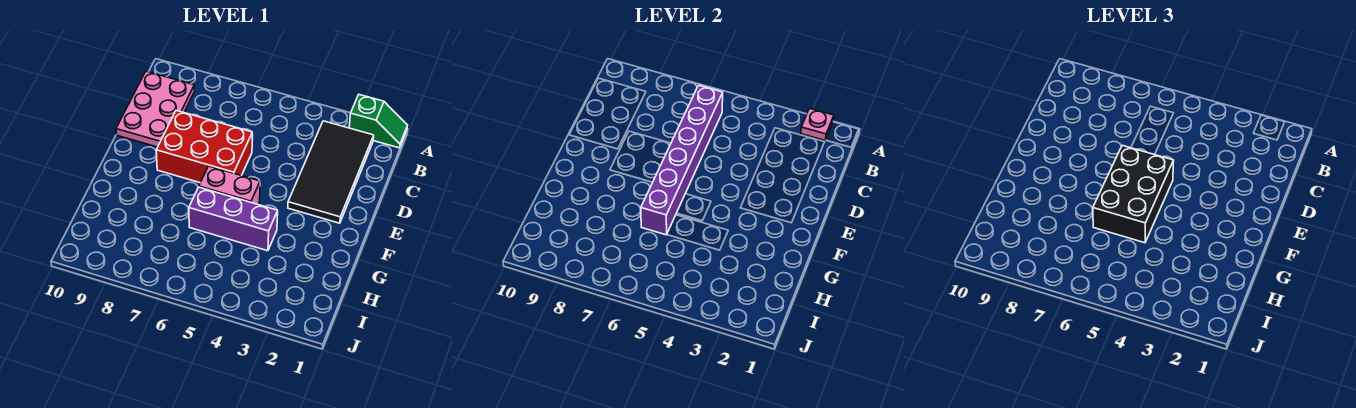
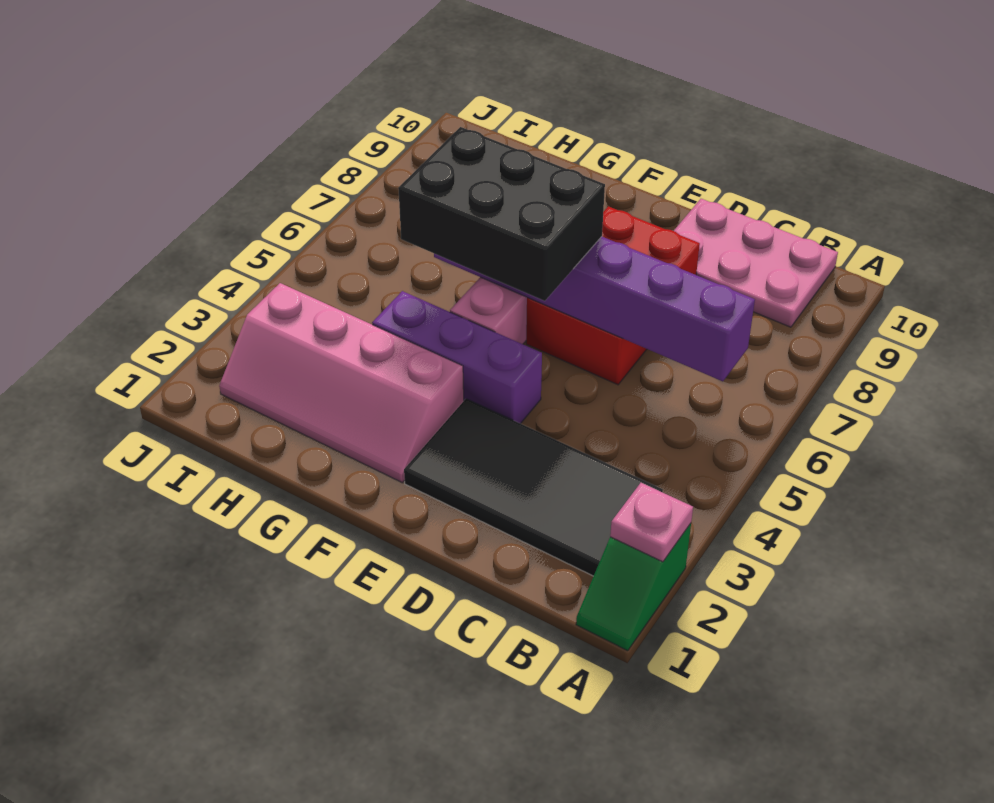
none -> pink 2x4 slope [219,283,464,483]
purple 1x3 brick [189,187,278,251] -> purple 1x3 brick turned to [372,291,542,424]

